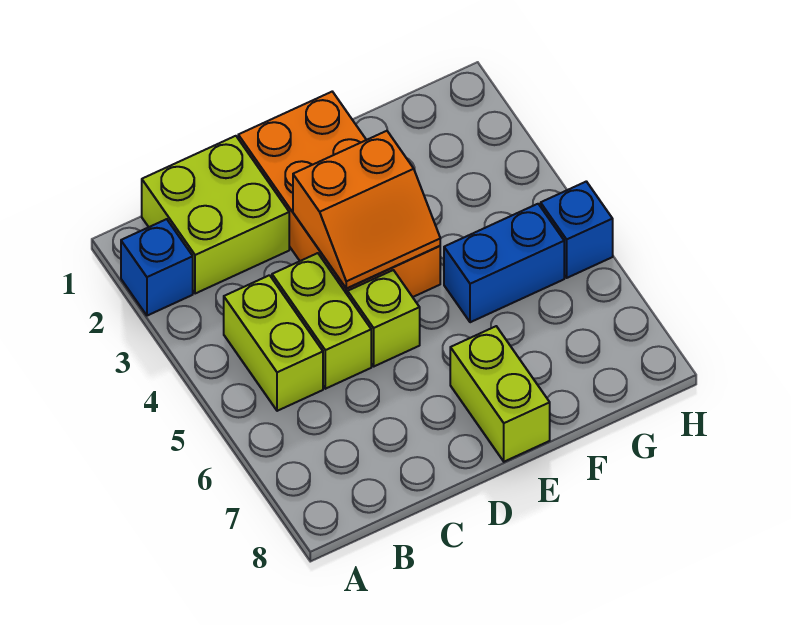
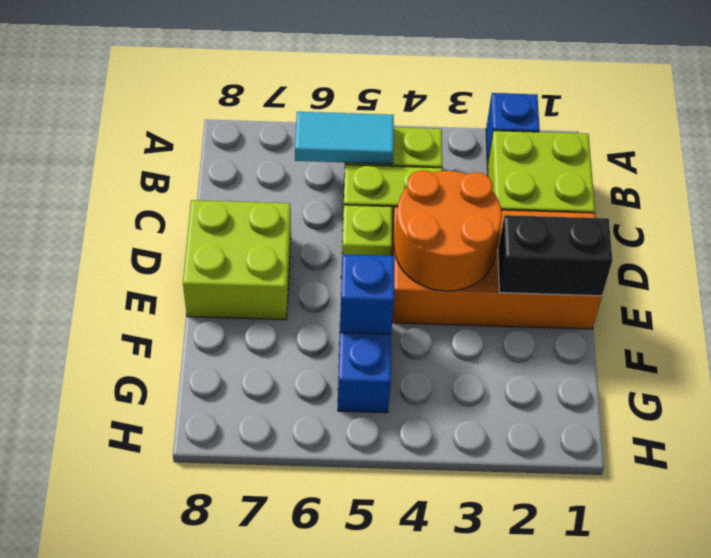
none -> cyan 1x2 tile [295,112,394,164]
orange 2x2 slope [293,131,440,288] -> orange 2x2 round brick [394,171,502,291]
none -> black 1x2 brick [498,215,612,296]
lime 1x2 brick [450,326,550,462] -> lime 2x2 brick [183,200,291,320]
blue 1x1 brick [541,181,613,278] -> blue 1x1 brick moved to [340,254,395,334]

